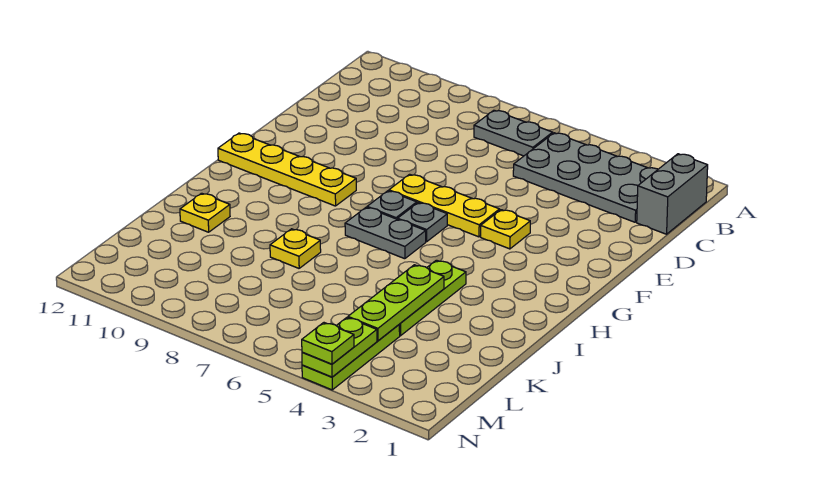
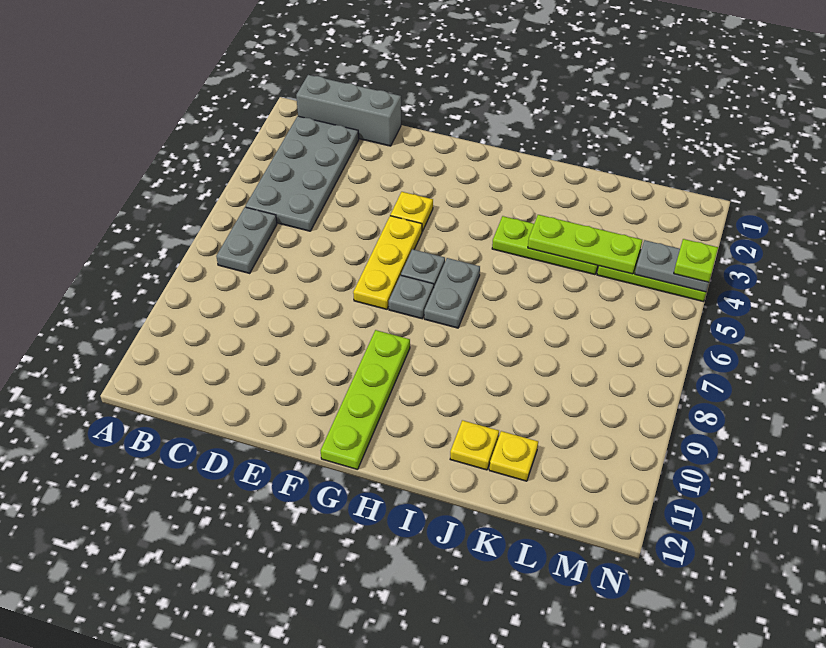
grey 1x2 brick [637,154,708,234] -> grey 1x3 brick [296,75,401,146]
yellow 1x4 plate [218,133,356,206] -> lime 1x4 plate [321,330,410,470]
yellow 1x1 plate [270,229,321,268] -> yellow 1x1 plate moved to [489,431,538,481]
lime 1x2 plate [302,318,377,377] -> grey 1x2 plate [635,240,709,292]

